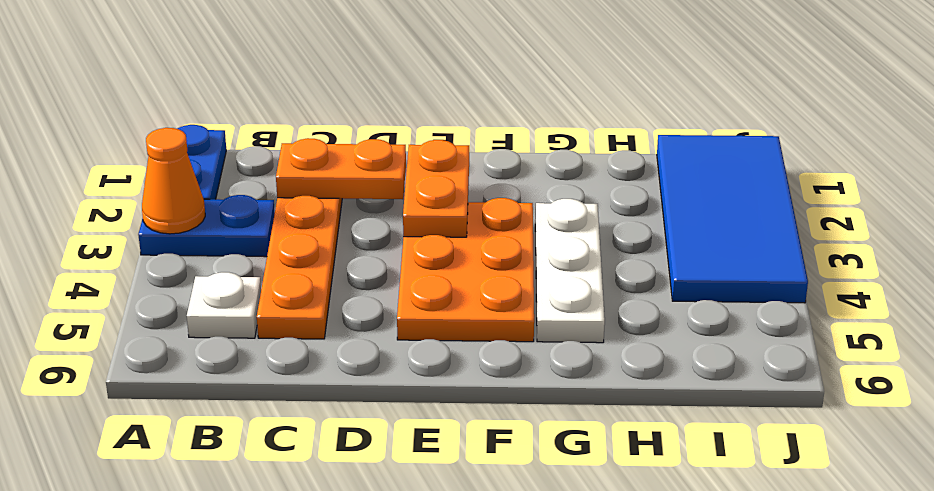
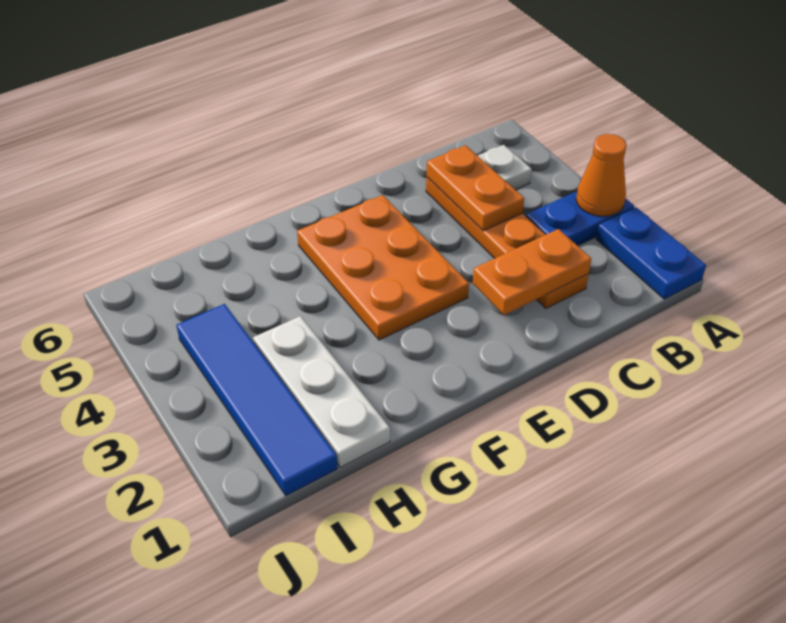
orange 1x2 plate [403,140,469,237] -> orange 1x2 plate moved to [427,145,524,231]
white 1x3 plate [535,199,605,343] -> white 1x3 plate moved to [253,316,390,467]
blue 2x4 tile [657,135,808,303] -> blue 1x4 tile [176,304,338,496]

